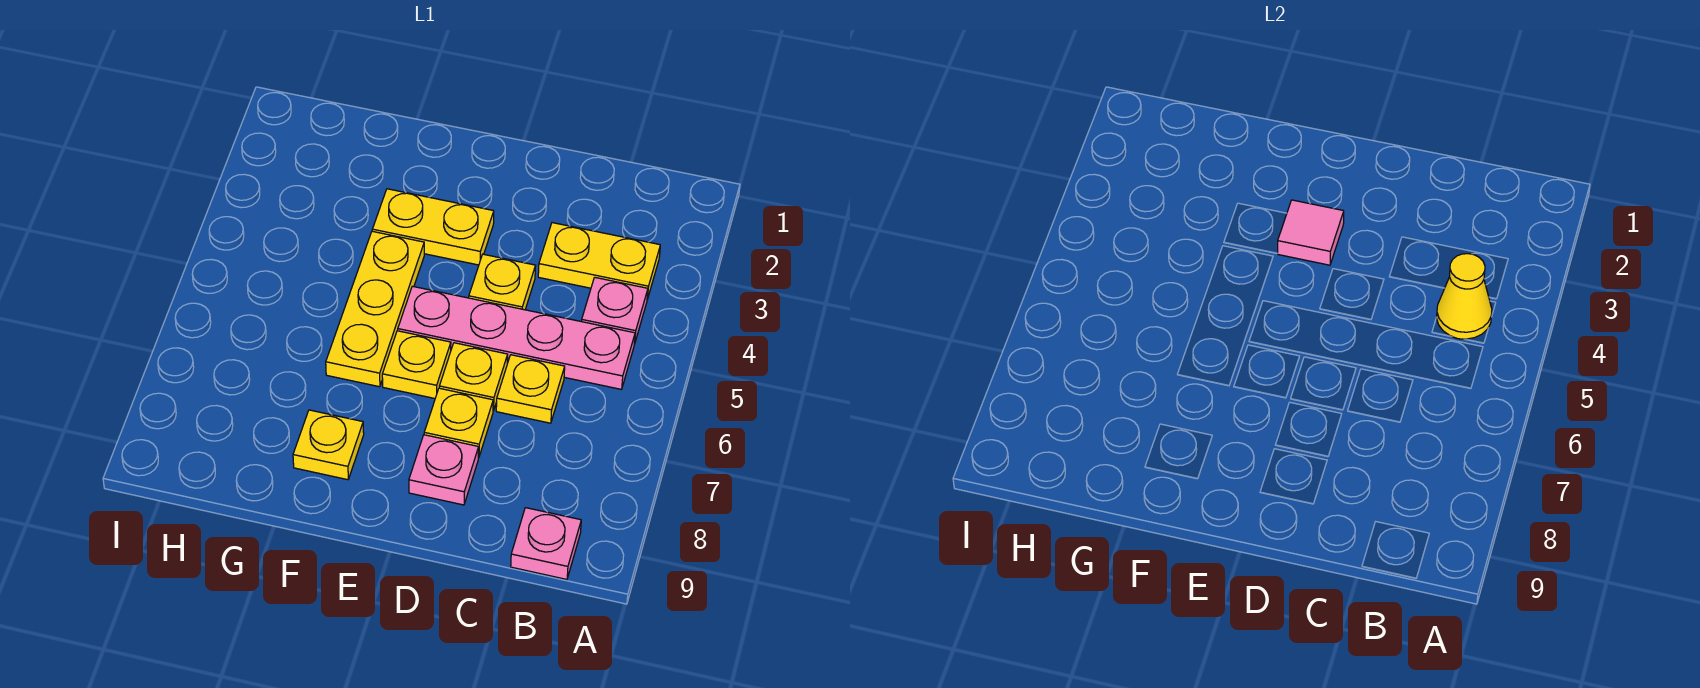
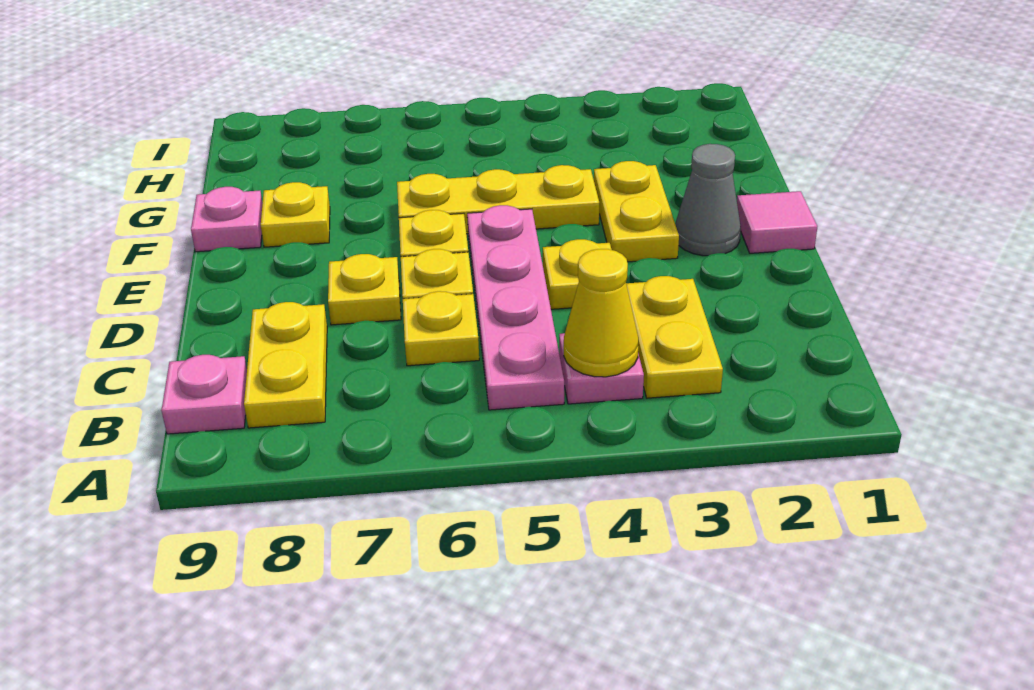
none -> yellow 1x2 plate [244,302,327,428]
pink 1x1 plate [409,435,479,505] -> pink 1x1 plate moved to [191,187,263,252]
none -> grey 1x1 cone [675,144,741,256]
pink 1x1 tile [1277,200,1344,265] -> pink 1x1 tile moved to [737,191,817,253]

